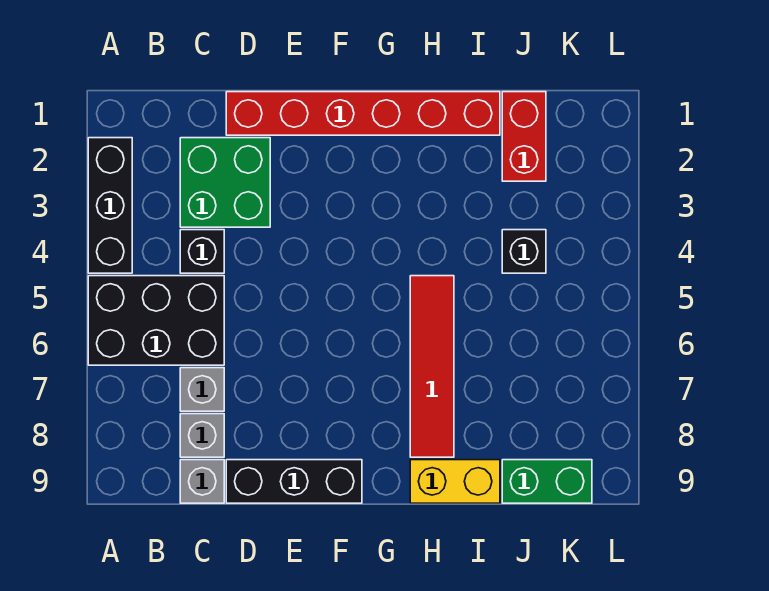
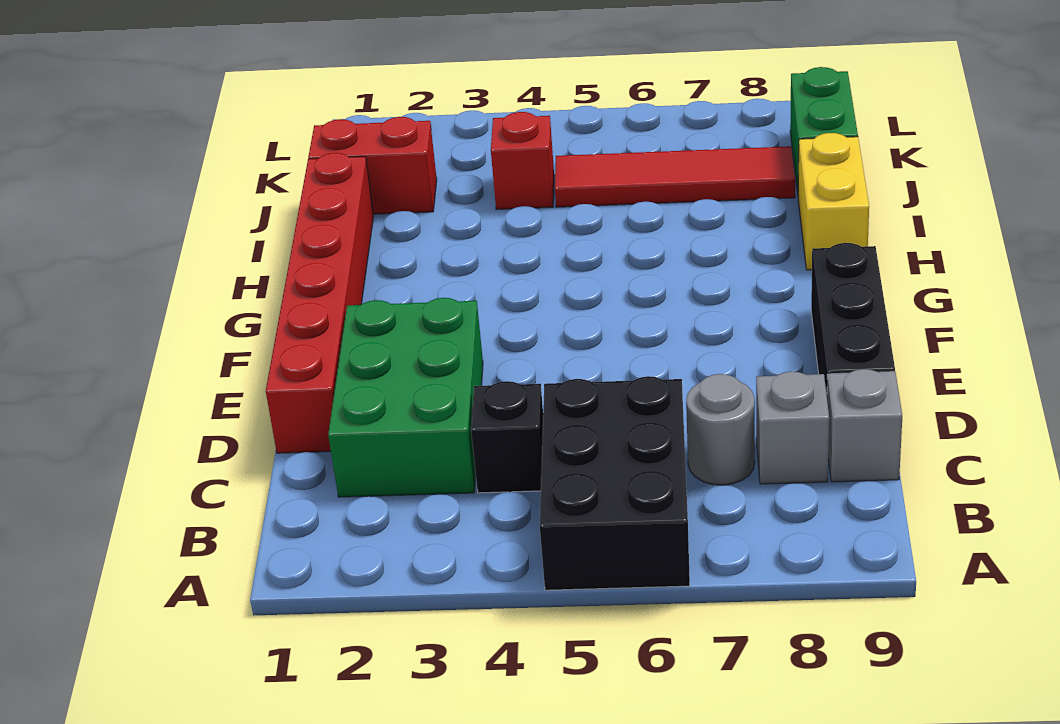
black 1x3 brick [88,138,132,273] -> none
green 2x2 brick [180,138,270,227] -> green 2x3 brick [328,298,483,497]
grey 1x1 brick [180,368,224,411] -> grey 1x1 round brick [686,374,755,485]
red 1x4 tile [410,276,454,457] -> red 1x4 tile moved to [555,146,795,207]
black 1x1 brick [502,230,546,273] -> red 1x1 brick [491,112,554,210]

